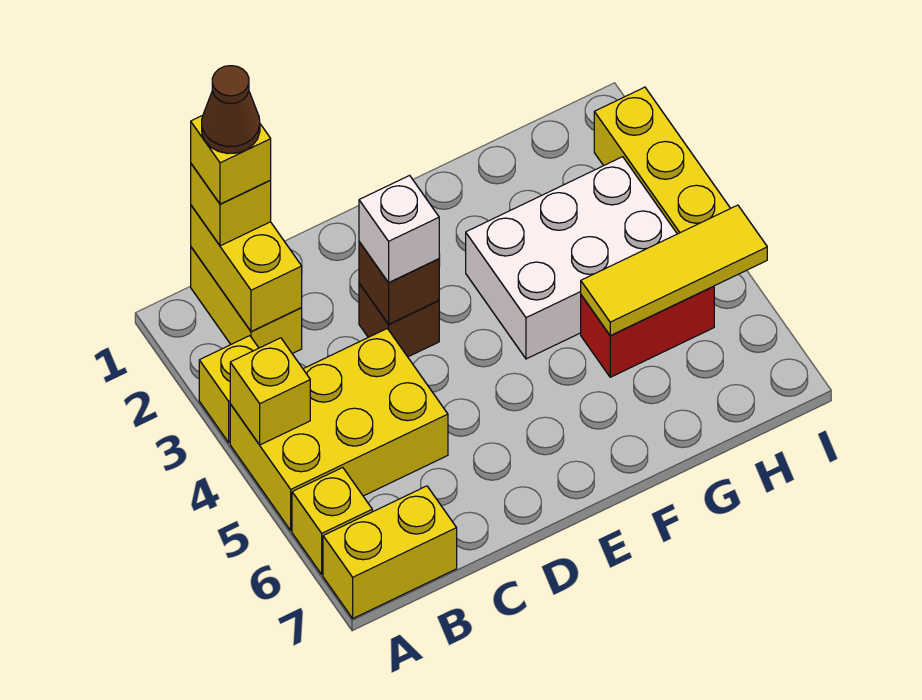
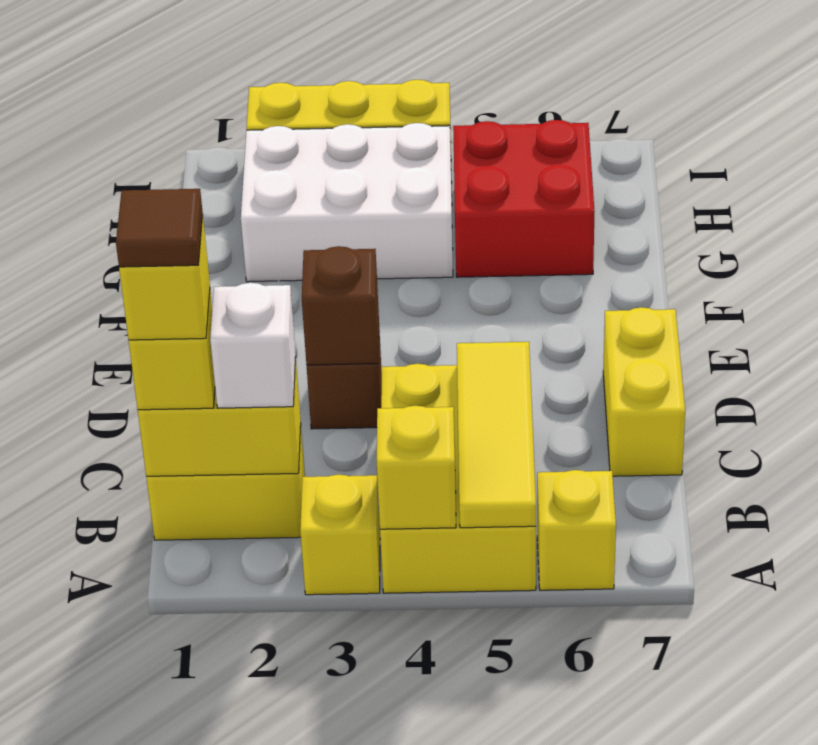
yellow 1x2 brick [323,486,457,618] -> yellow 1x2 brick moved to [603,307,685,476]
brown 1x1 cone [202,66,260,153] -> brown 1x1 tile [116,189,203,267]
white 1x1 brick [359,175,439,283] -> white 1x1 brick moved to [210,283,296,408]
white 2x3 brick [466,157,677,359] -> white 2x3 brick turned to [241,123,453,282]
red 1x2 brick [581,286,714,377] -> red 2x2 brick [453,120,595,277]
yellow 1x3 tile [581,205,767,336] -> yellow 1x3 tile moved to [457,342,536,528]

